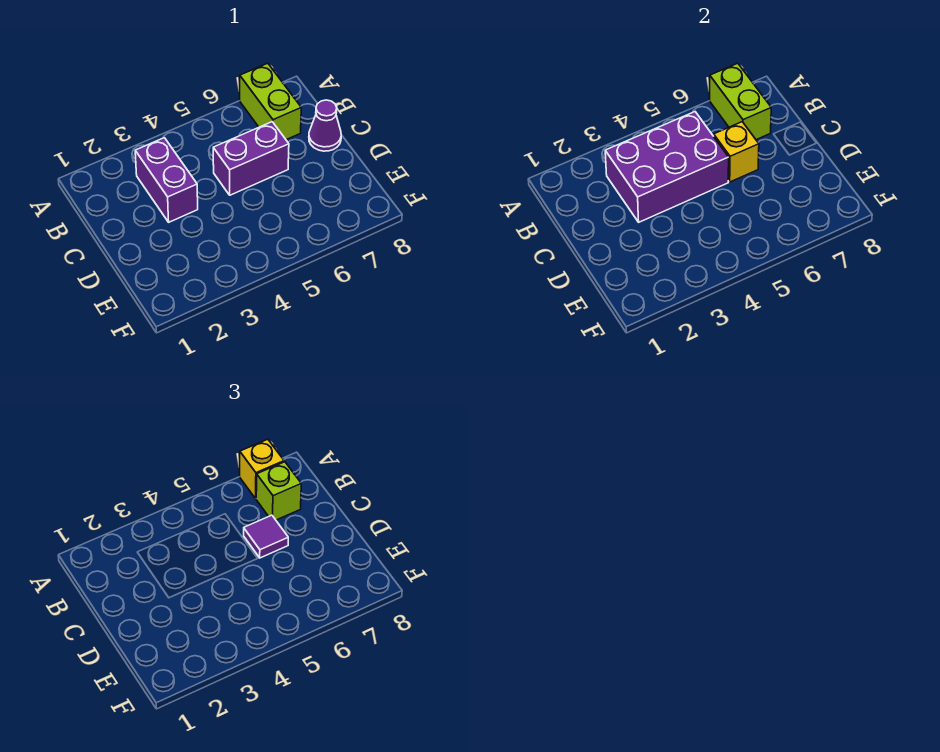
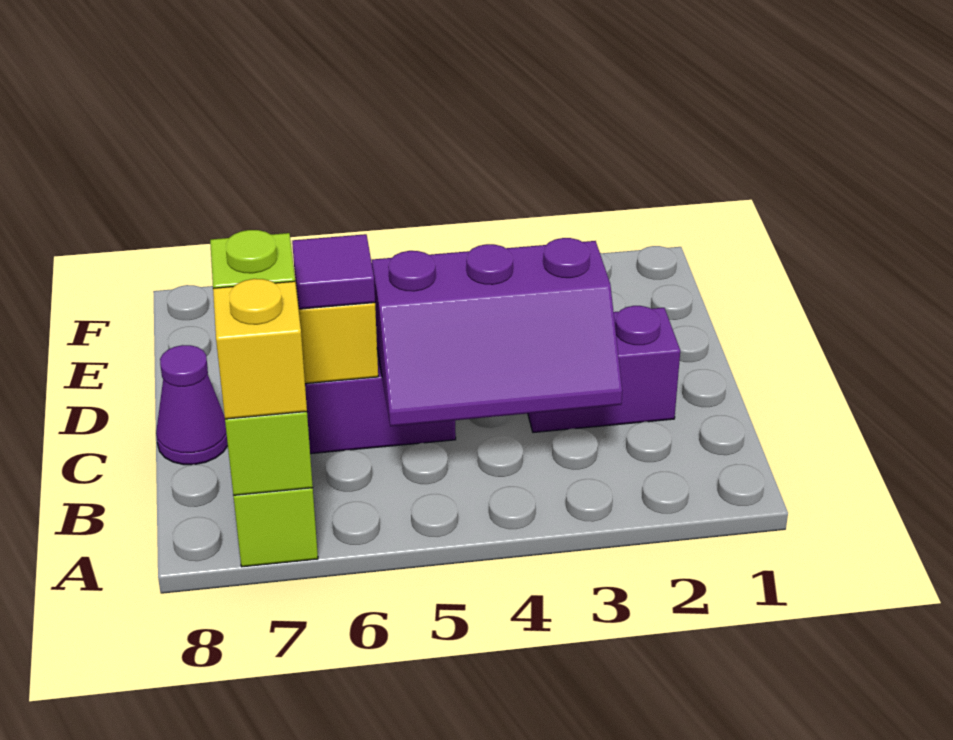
purple 1x2 brick [135,138,198,222] -> purple 1x2 brick turned to [528,306,680,433]
purple 2x3 brick [605,112,729,222] -> purple 2x3 slope [371,238,622,426]

